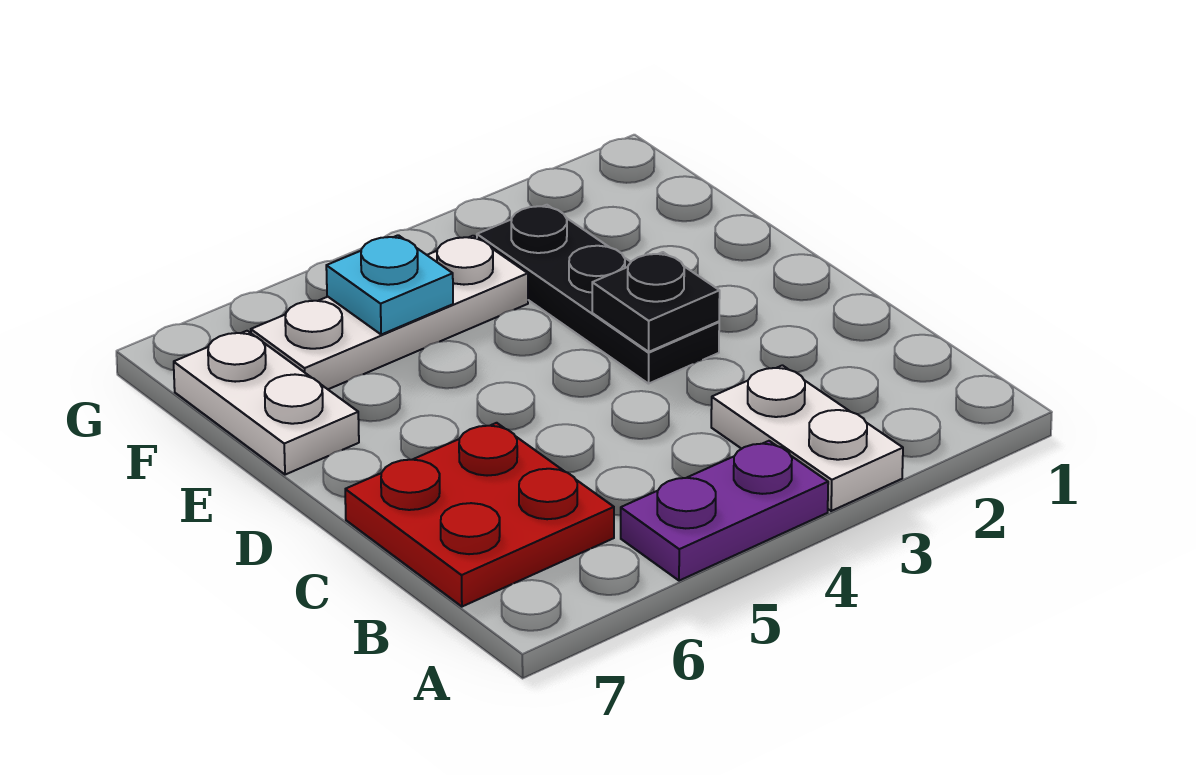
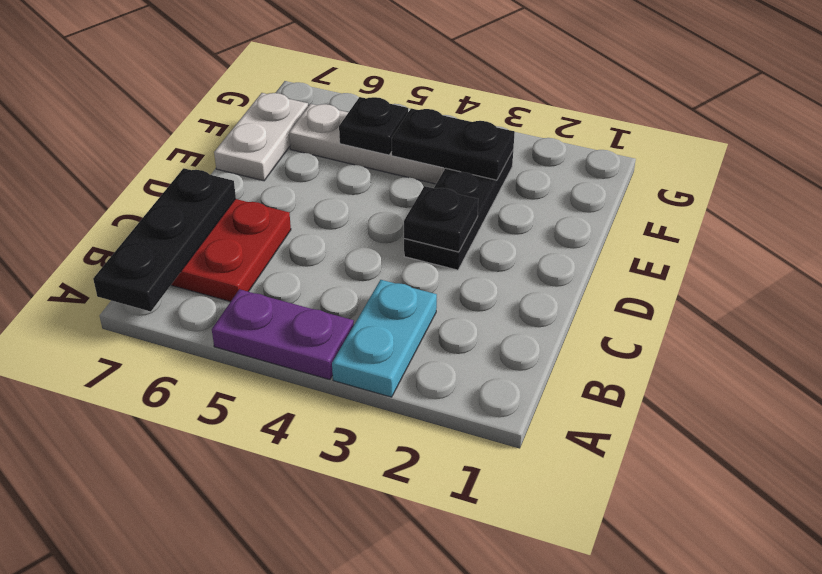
white 1x2 plate [711,365,903,511] -> cyan 1x2 plate [332,280,437,397]
none -> black 1x3 plate [93,168,236,312]
none -> black 1x2 plate [392,108,515,180]
cyan 1x1 plate [326,235,453,335] -> black 1x1 plate [339,97,408,155]

